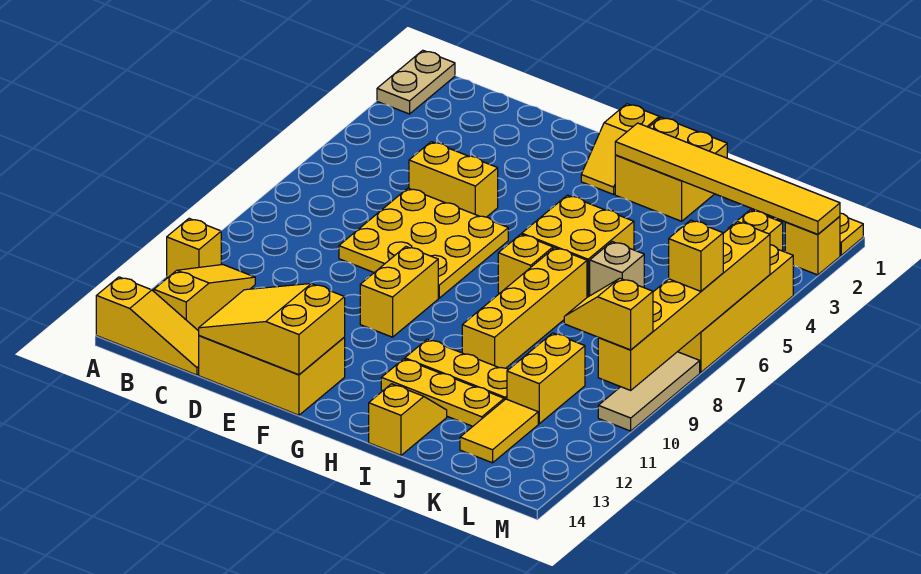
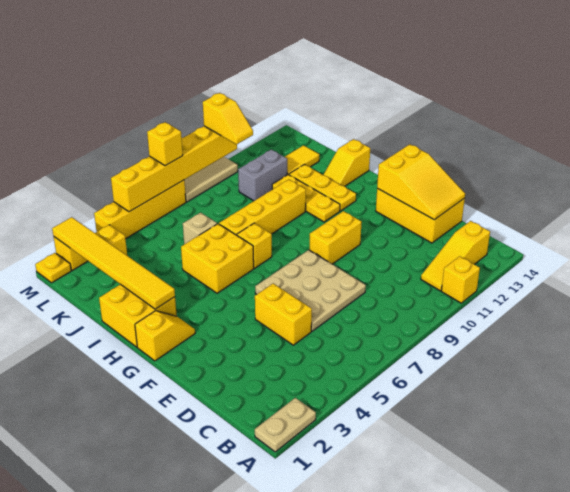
yellow 1x3 slope [96,277,199,375] -> none
yellow 3x3 plate [339,188,508,298] -> tan 3x3 plate [255,250,366,331]
yellow 1x2 brick [507,333,585,424] -> grey 1x2 brick [238,150,287,201]

